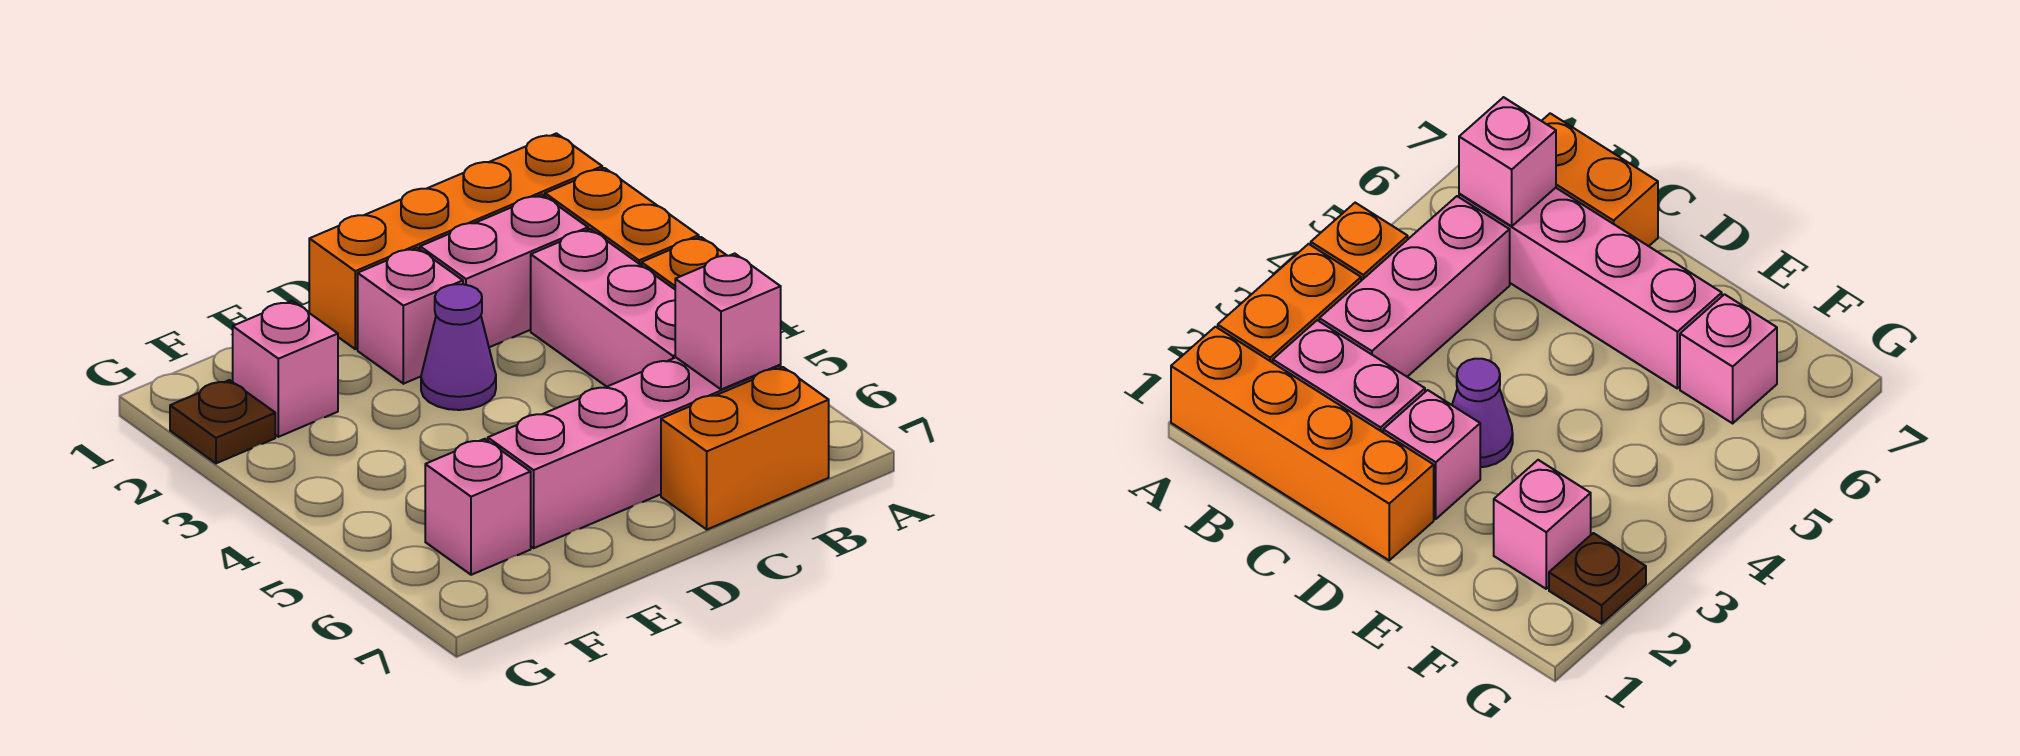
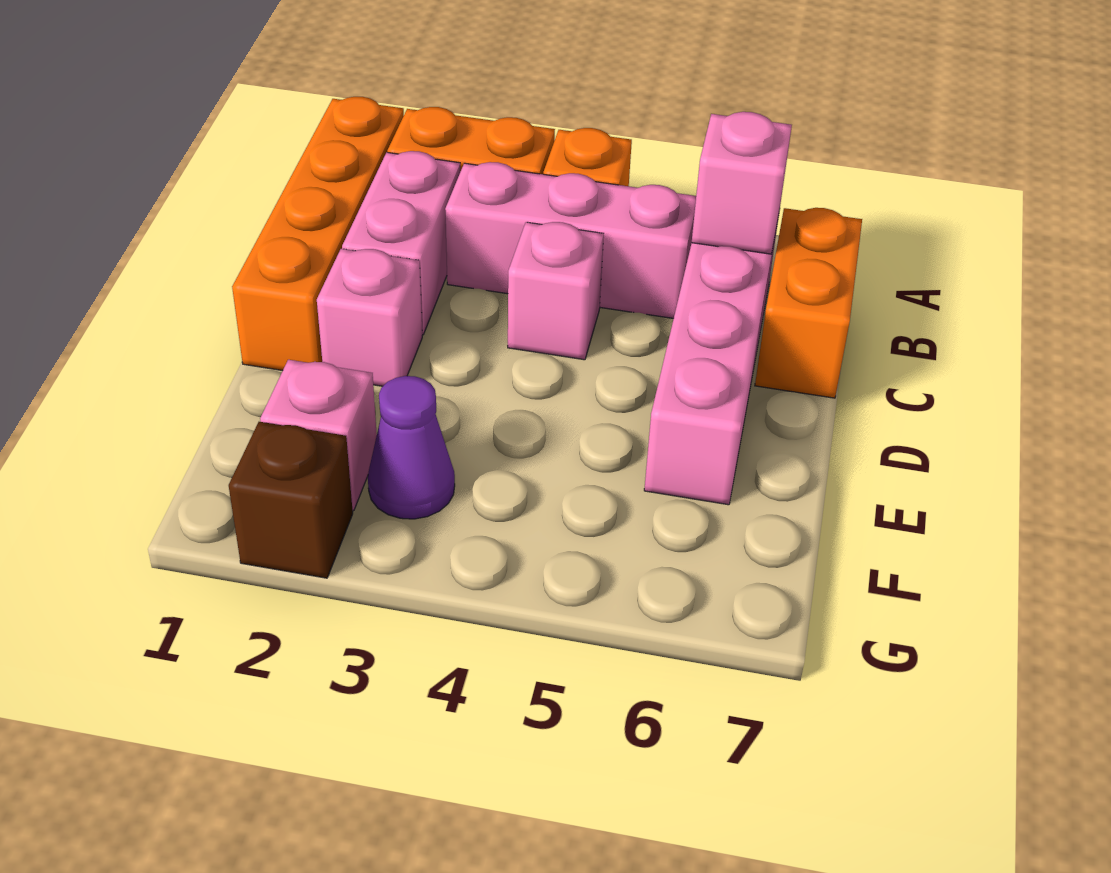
purple 1x1 cone [421,284,496,410] -> purple 1x1 cone moved to [368,376,455,519]
pink 1x1 brick [425,439,531,575] -> pink 1x1 brick moved to [508,222,604,360]
brown 1x1 plate [170,380,275,463] -> brown 1x1 brick [229,422,353,578]

